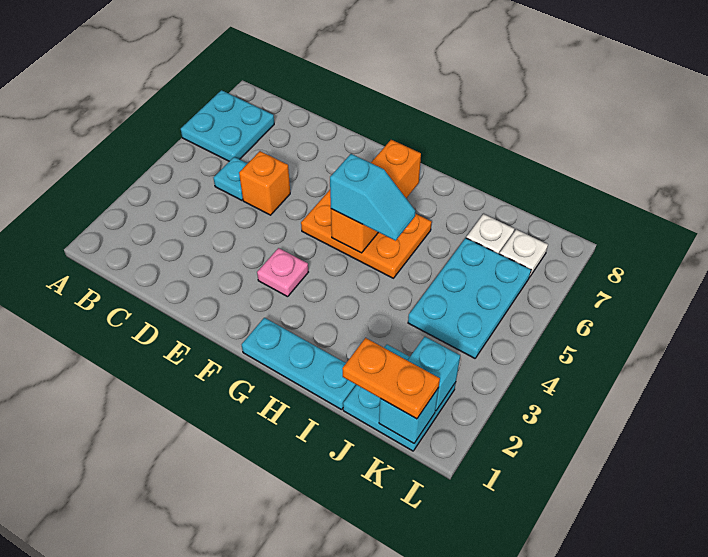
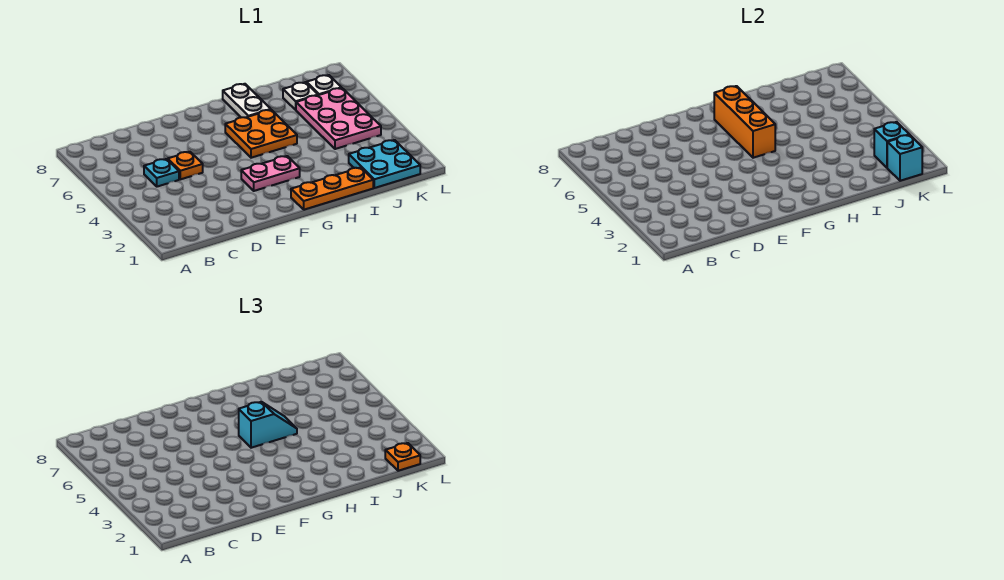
cyan 2x2 plate [181,90,274,161] -> none
orange 1x1 brick [239,151,290,215] -> orange 1x1 plate [168,152,203,179]
pink 1x1 plate [257,248,308,297] -> pink 1x2 plate [241,156,300,191]
orange 2x3 plate [301,190,432,278] -> orange 2x2 plate [225,110,297,158]
cyan 1x3 plate [242,318,356,410] -> orange 1x3 plate [291,167,373,210]
none -> white 1x2 plate [223,84,271,118]
orange 1x2 plate [342,338,440,419] -> orange 1x1 plate [385,443,420,471]
cyan 2x3 plate [408,238,531,358] -> pink 2x3 plate [296,88,381,149]

